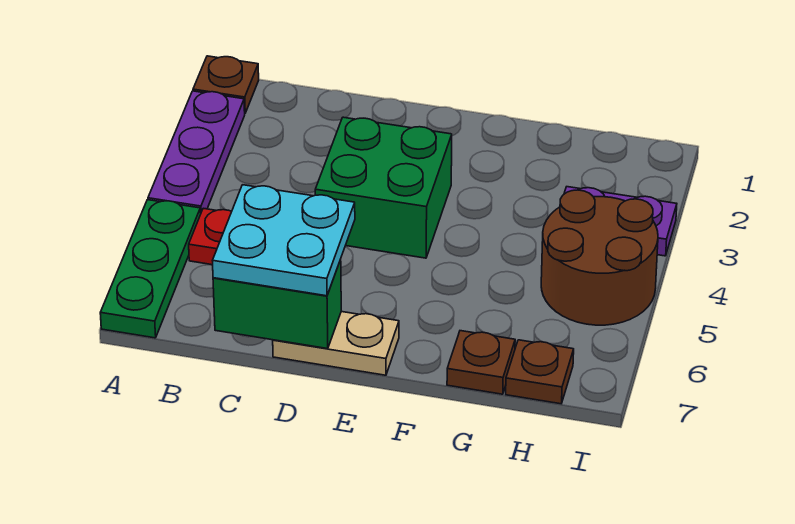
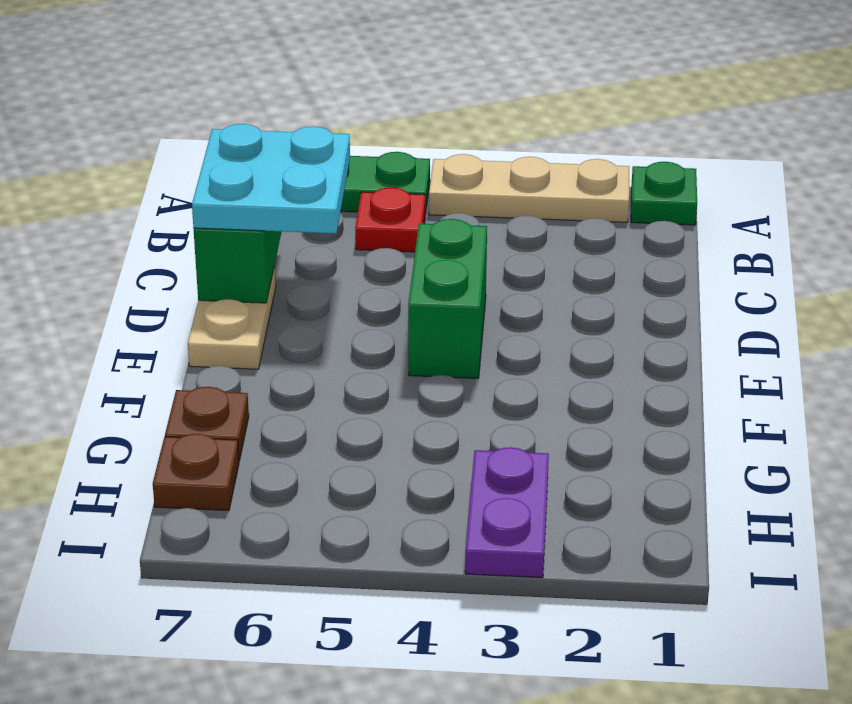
brown 1x1 plate [193,56,259,113] -> green 1x1 plate [631,162,697,225]
purple 1x3 plate [148,91,245,213] -> tan 1x3 plate [429,154,629,222]
green 2x2 brick [315,117,452,258] -> green 1x2 brick [408,219,487,378]
brown 2x2 round brick [541,190,658,325] -> none

